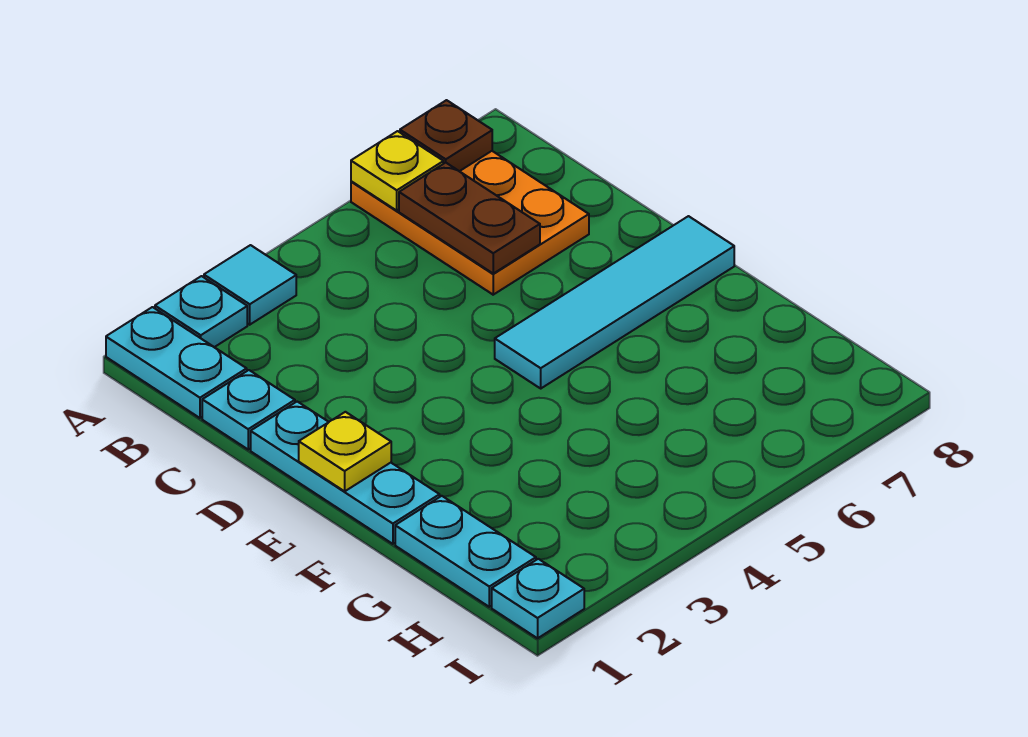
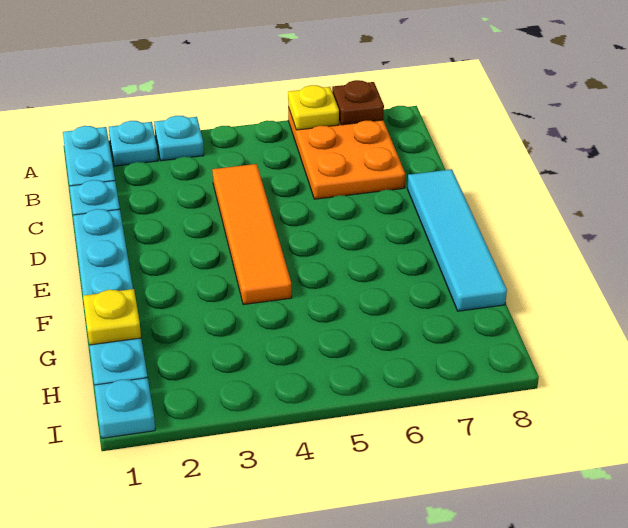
cyan 1x1 tile [204,245,296,325] -> cyan 1x1 plate [154,116,204,161]
brown 1x2 plate [399,163,540,273] -> none
none -> orange 1x4 tile [212,164,292,305]
yellow 1x1 plate [299,412,391,491] -> yellow 1x1 plate moved to [83,289,141,345]
cyan 1x4 tile [495,216,734,388] -> cyan 1x4 tile turned to [407,169,507,311]

